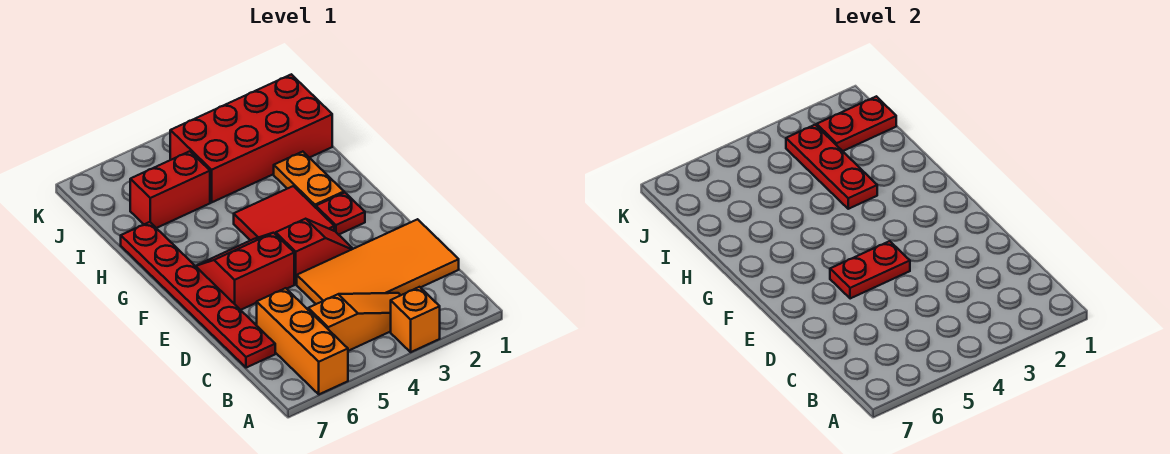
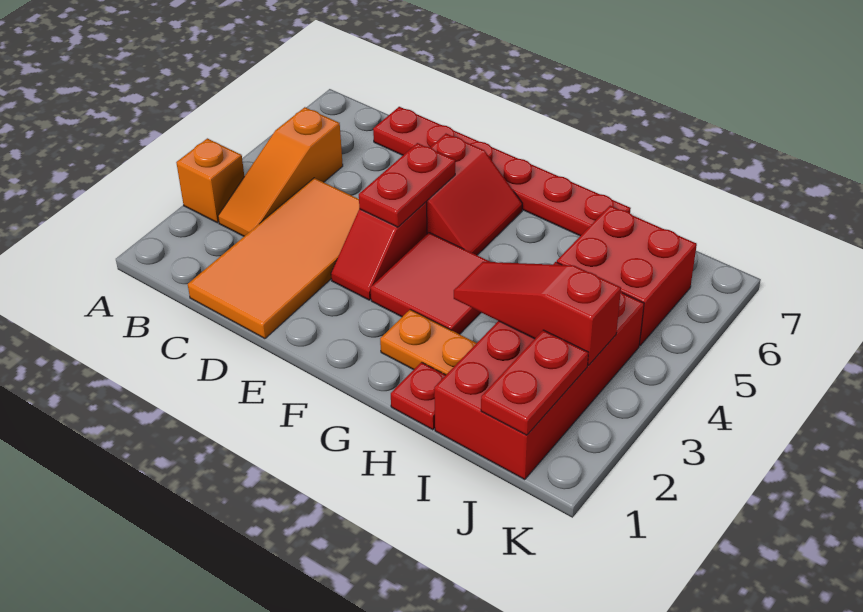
orange 1x3 brick [257,288,348,394] -> none
red 1x1 plate [316,193,365,235] -> red 1x1 plate moved to [391,362,446,430]
red 1x3 plate [786,125,877,209] -> red 1x3 slope [454,262,621,365]
red 1x2 brick [130,151,210,228] -> red 2x2 brick [557,206,697,346]

